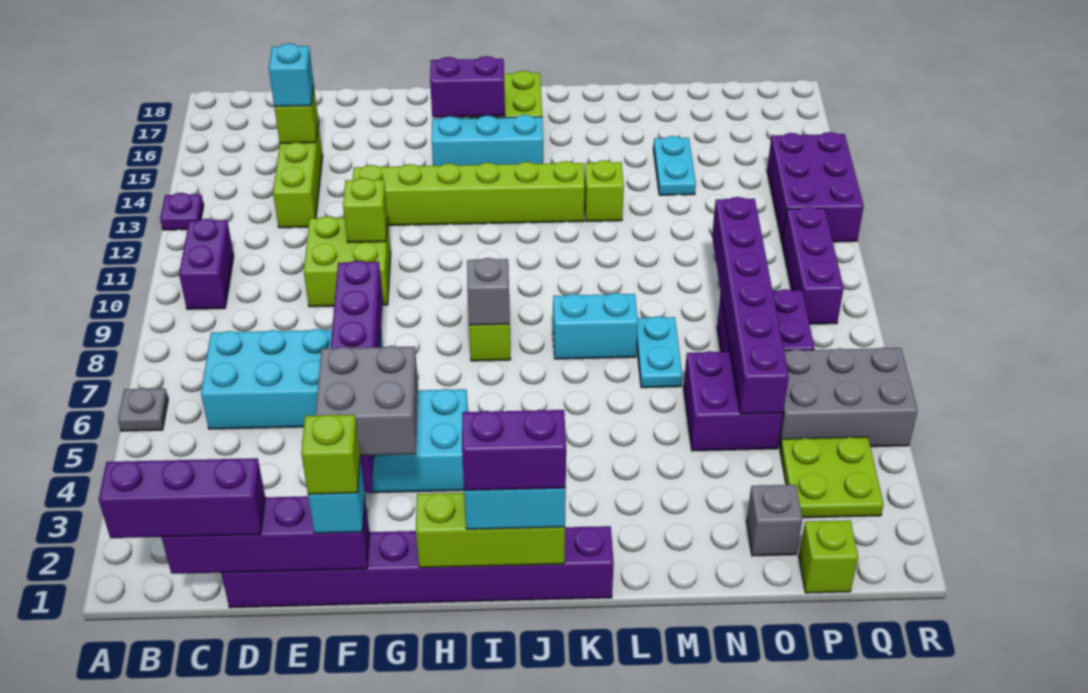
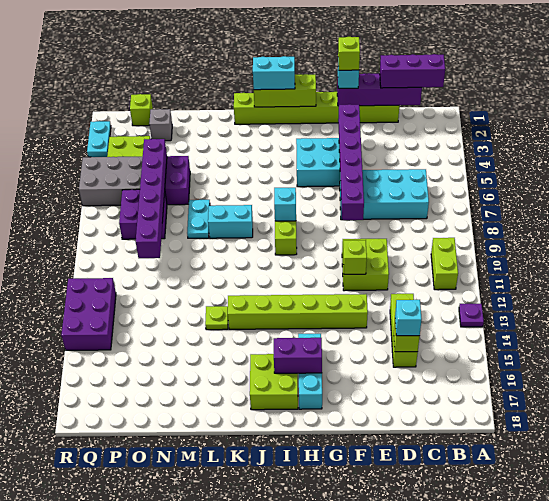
grey 1x1 plate [118,388,168,431] -> none
purple 1x2 brick [179,219,234,309] -> lime 1x2 brick [431,238,458,290]
purple 1x8 brick [221,526,614,608] -> lime 1x8 brick [234,92,399,124]
grey 2x2 brick [315,346,418,455] -> none
cyan 1x3 brick [432,115,543,166] -> cyan 1x3 brick turned to [298,334,322,409]
purple 1x2 brick [462,410,566,490] -> none
grey 1x1 brick [467,258,510,325] -> cyan 1x1 brick [274,188,296,221]
lime 1x1 brick [584,160,624,222] -> lime 1x1 plate [205,306,228,330]
cyan 1x2 plate [653,136,696,195] -> cyan 1x2 plate moved to [87,121,111,157]
purple 1x3 brick [782,207,844,324] -> none

